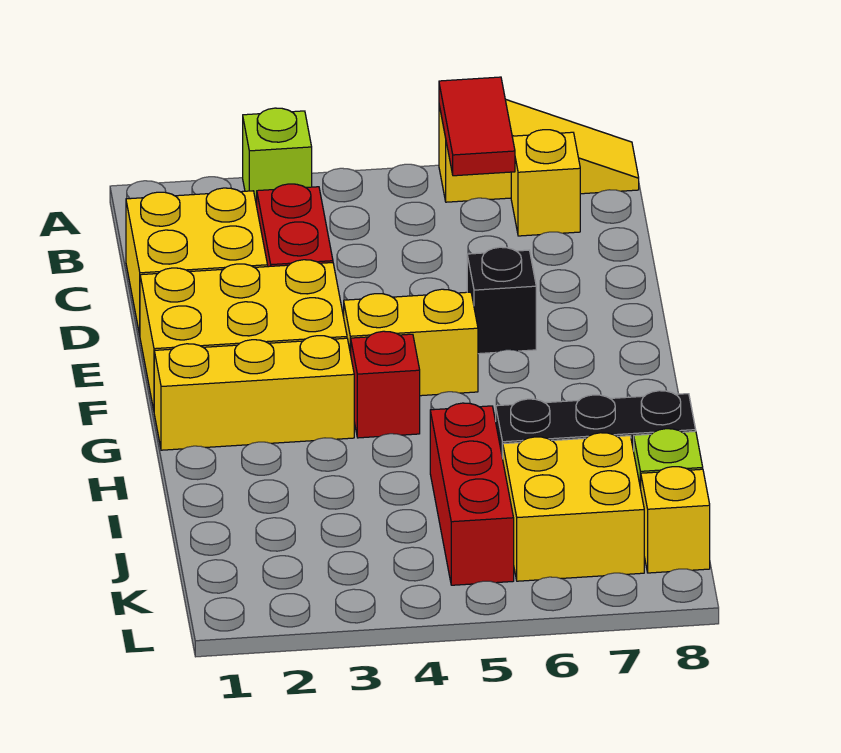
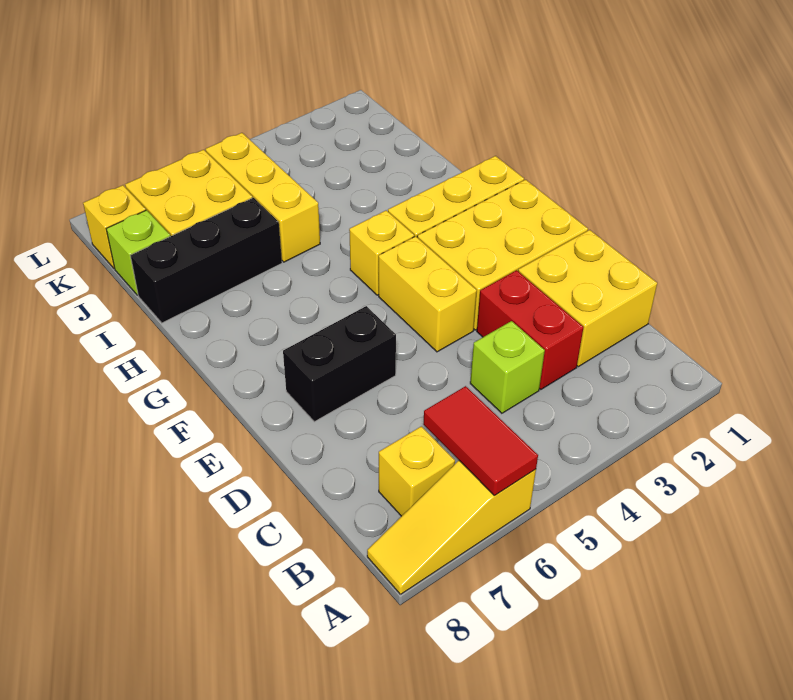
lime 1x1 brick [243,108,312,206] -> lime 1x1 brick moved to [470,321,545,413]
black 1x1 brick [467,247,536,354] -> black 1x2 brick [283,306,396,422]
yellow 1x2 brick [344,289,478,396] -> yellow 1x2 brick turned to [379,236,477,352]
red 1x1 brick [351,331,420,438] -> yellow 1x1 brick [349,210,414,295]
red 1x3 brick [430,403,514,585] -> yellow 1x3 brick [206,133,320,262]

